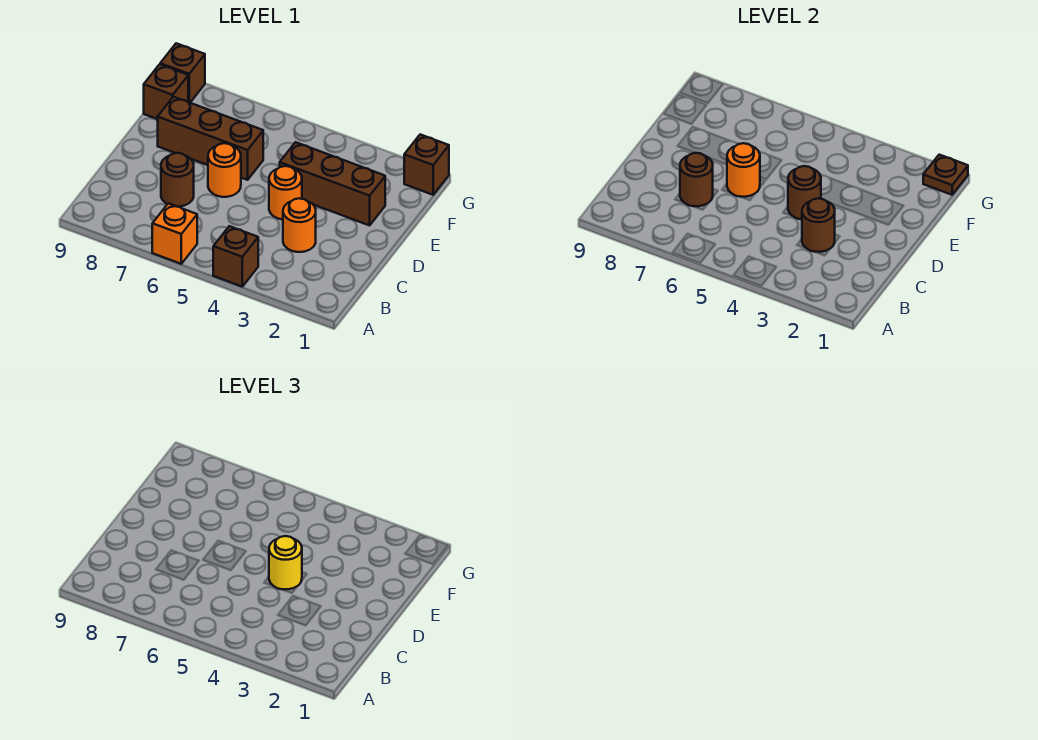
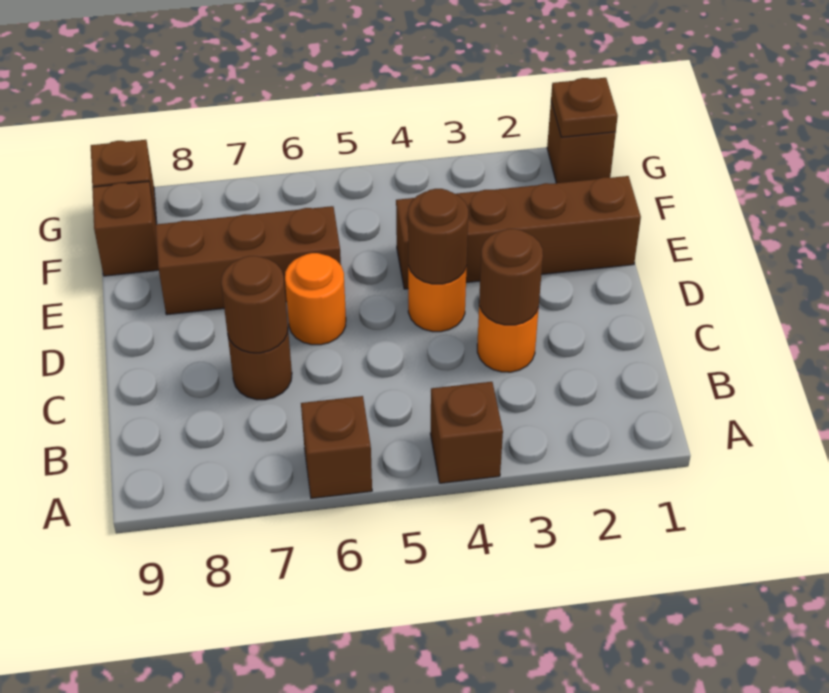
orange 1x1 brick [152,203,197,264] -> brown 1x1 brick [301,396,372,498]
yellow 1x1 round brick [269,536,302,590] -> none
orange 1x1 round brick [727,143,760,197] -> none
brown 1x3 brick [280,142,385,225] -> brown 1x4 brick [396,176,641,289]

